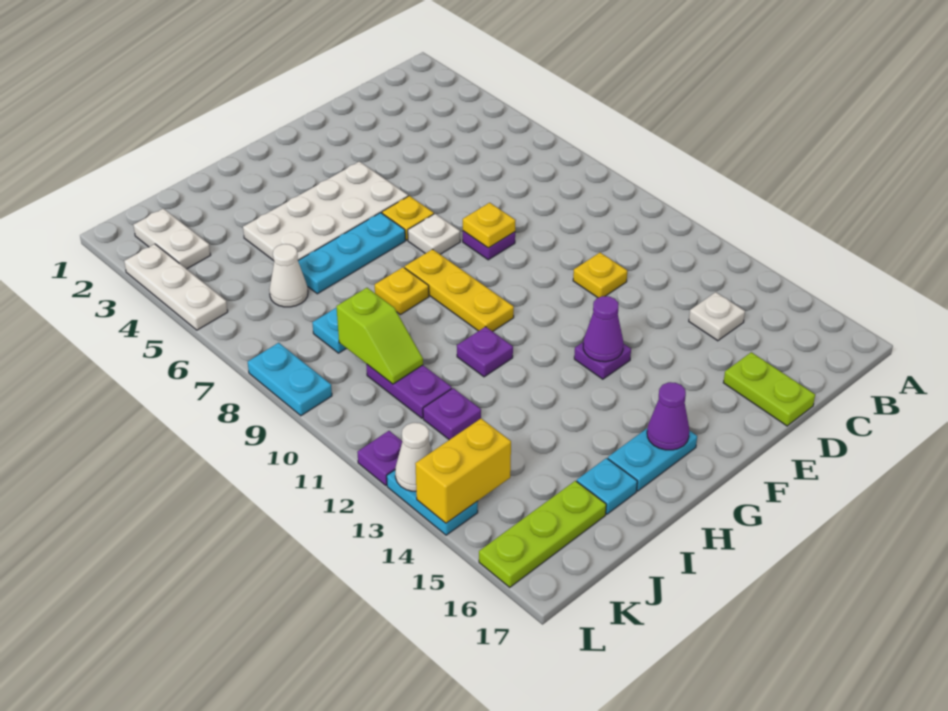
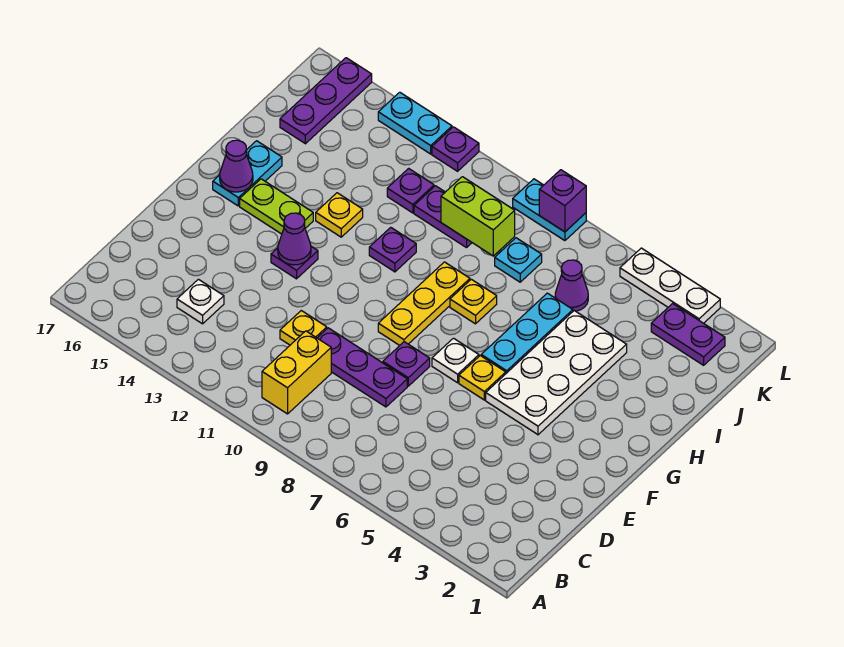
none -> purple 1x3 plate [318,328,407,407]
lime 1x2 plate [723,352,815,426] -> lime 1x2 plate moved to [240,179,313,234]
yellow 1x1 plate [463,203,516,248] -> yellow 1x1 plate moved to [316,193,363,237]
yellow 1x3 plate [405,249,514,332] -> yellow 1x3 plate turned to [378,262,470,345]
cyan 1x1 plate [577,458,637,514] -> none
white 1x1 cone [269,244,308,307] -> purple 1x1 cone [555,260,588,311]
lime 1x2 slope [336,288,423,384] -> lime 1x2 brick [441,177,515,256]
lime 1x3 plate [479,481,606,587] -> purple 1x3 plate [280,58,372,144]
white 1x2 plate [133,208,211,269] -> purple 1x2 plate [651,304,725,365]
yellow 1x2 brick [415,419,511,523] -> yellow 1x2 brick moved to [262,331,331,414]
none -> purple 1x1 brick [539,170,586,232]
white 1x1 cone [395,423,432,491] -> none

